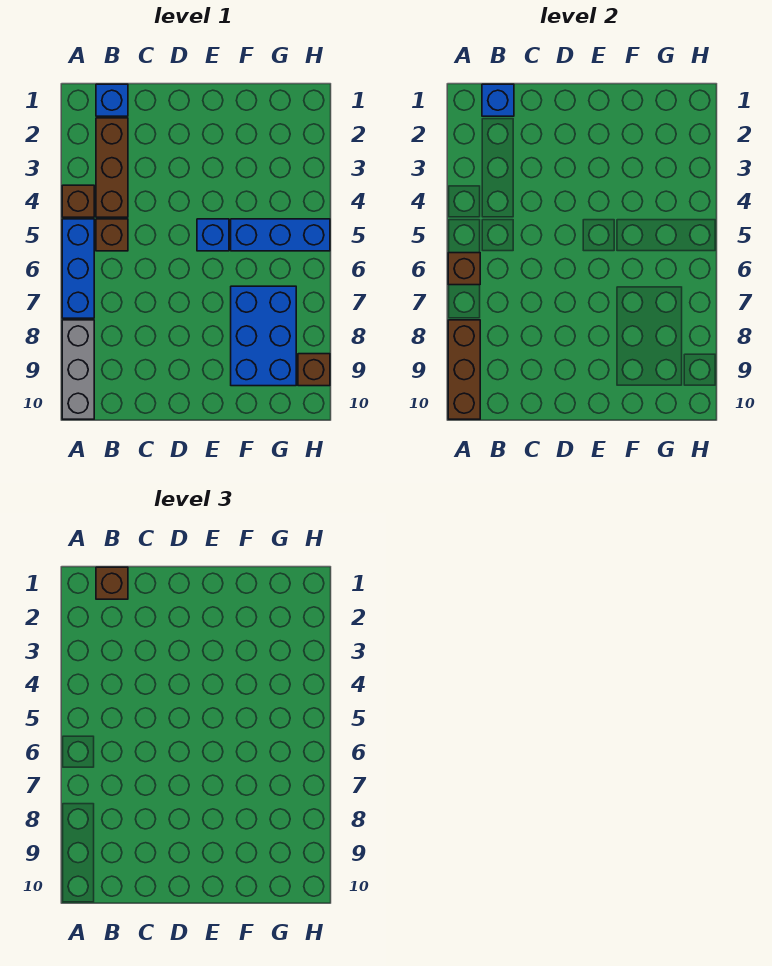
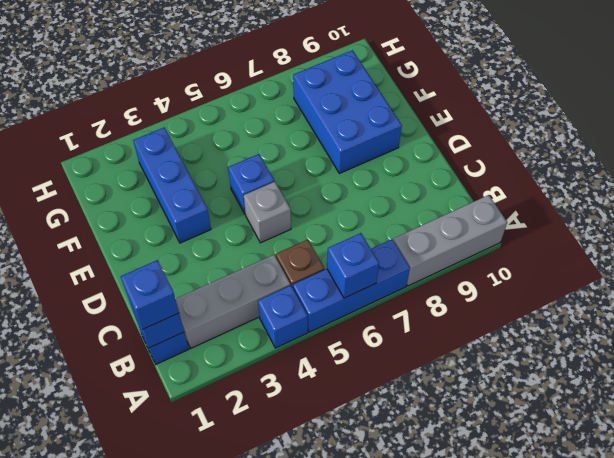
brown 1x1 brick [62,185,94,217] -> blue 1x1 brick [258,285,308,348]
brown 1x1 brick [448,253,480,285] -> blue 1x1 brick [327,233,379,298]
brown 1x3 brick [448,320,480,419] -> none
brown 1x1 brick [96,567,128,599] -> blue 1x1 brick [121,260,179,329]
brown 1x3 brick [96,118,128,217] -> grey 1x3 brick [176,255,290,348]
none -> grey 1x1 brick [244,182,291,243]
blue 1x3 brick [231,219,330,251] -> blue 1x3 brick moved to [133,128,211,243]
blue 2x3 brick [231,286,296,386] -> blue 2x3 brick turned to [293,50,402,173]
brown 1x1 brick [298,354,330,386] -> none

